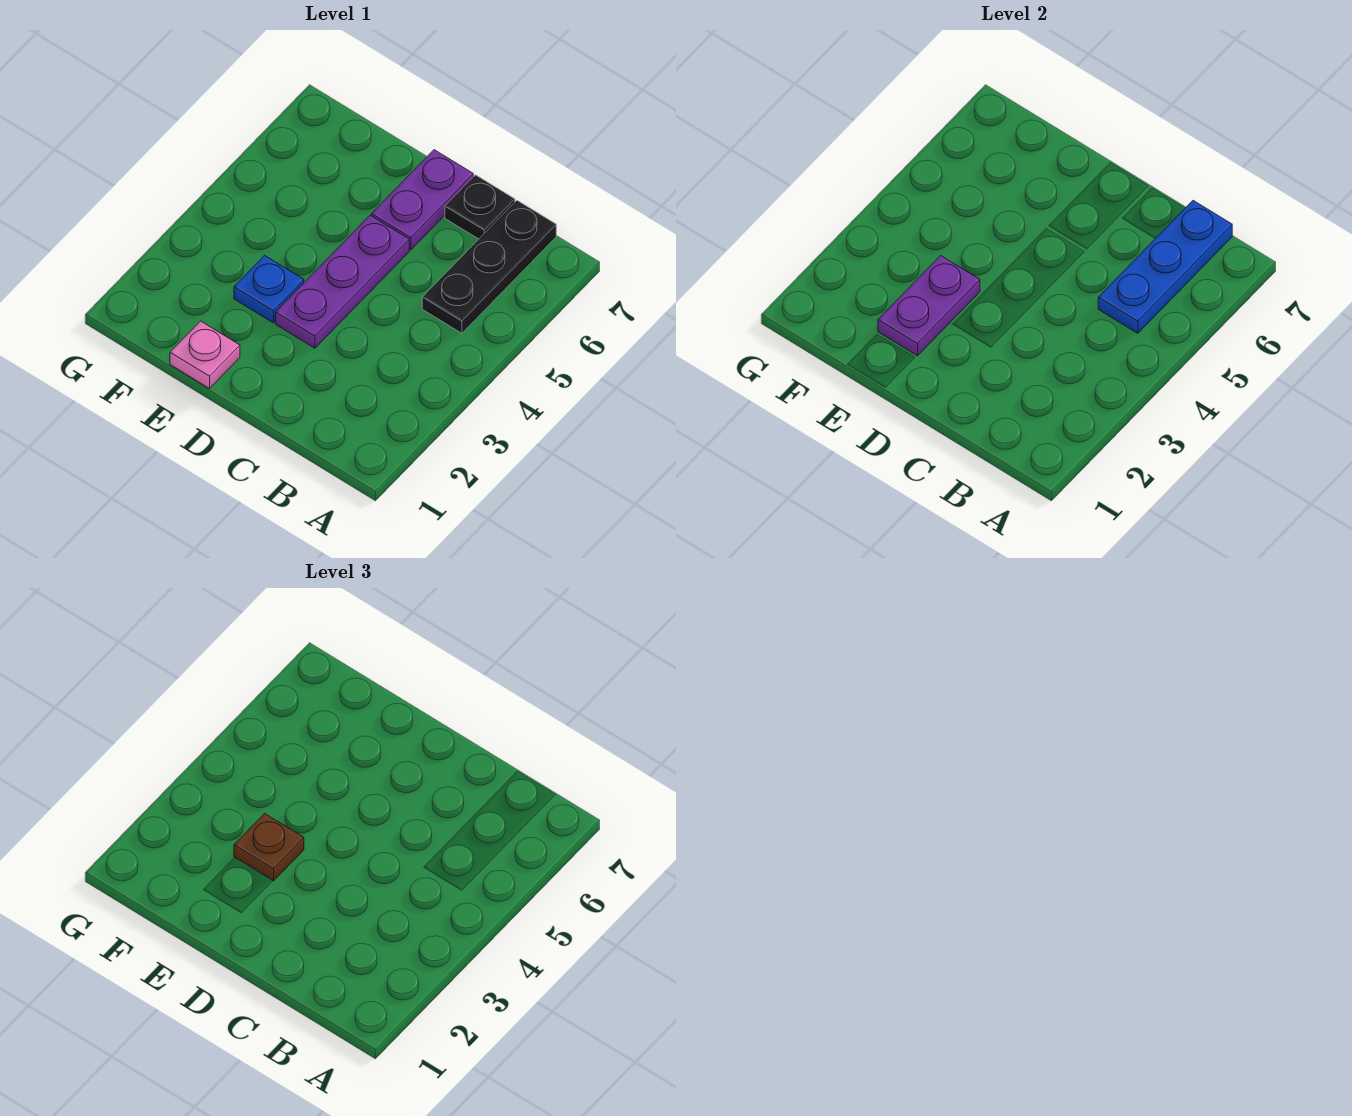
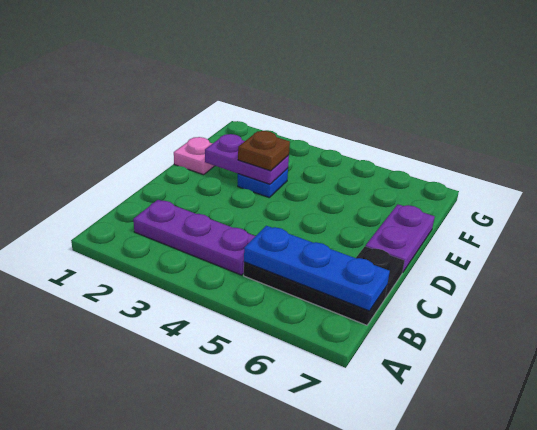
purple 1x3 plate [276,215,409,348] -> purple 1x3 plate moved to [133,200,255,275]
purple 1x2 plate [372,150,473,250] -> purple 1x2 plate turned to [366,204,435,273]

